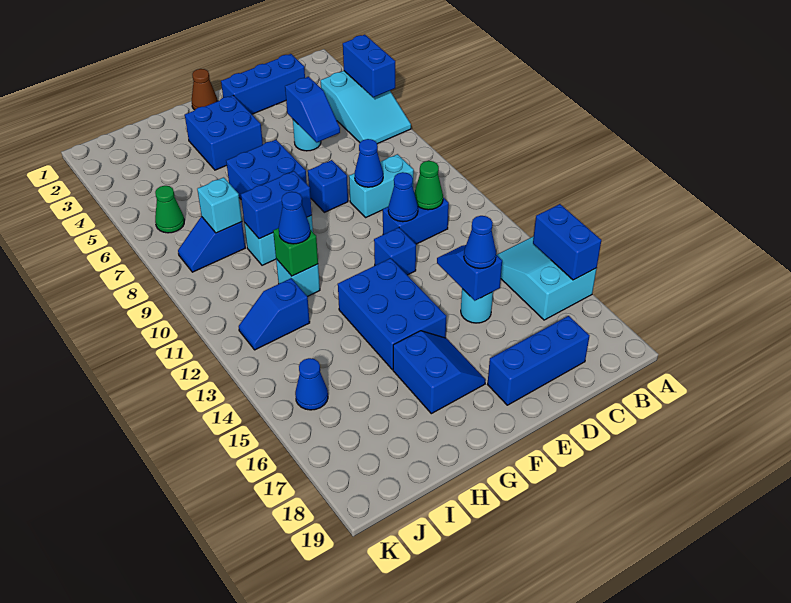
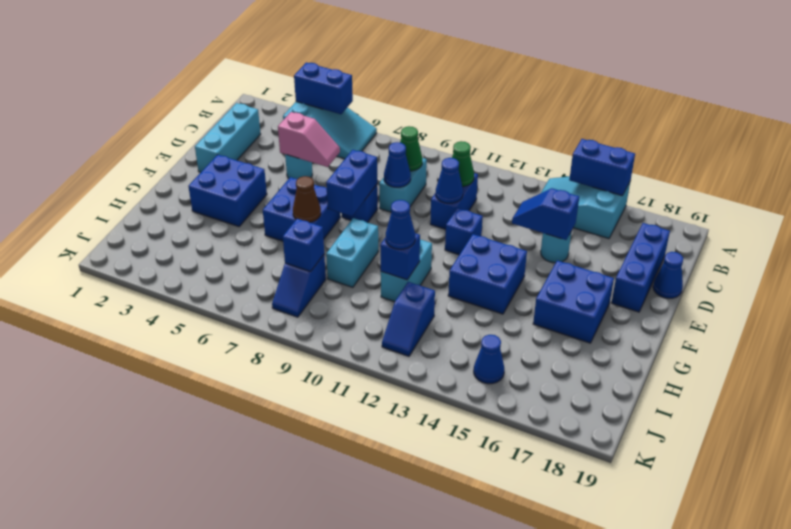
blue 1x3 brick [221,54,305,114] -> cyan 1x3 brick [195,103,261,172]
blue 1x2 slope [285,77,340,142] -> pink 1x2 slope [278,112,340,167]
blue 1x1 cone [464,216,496,268] -> blue 1x1 cone moved to [653,252,683,298]
brown 1x1 cone [192,69,217,110] -> brown 1x1 cone moved to [293,176,321,222]
blue 2x3 brick [338,258,446,370] -> blue 2x2 brick [448,234,527,314]
blue 2x2 slope [393,331,486,414] -> blue 2x2 brick [533,260,614,343]
blue 1x2 brick [241,171,312,239] -> blue 1x2 brick moved to [326,150,377,216]
cyan 1x1 brick [276,259,320,297] -> cyan 1x2 brick [381,240,432,302]
green 1x1 brick [273,228,318,276] -> blue 1x1 brick [380,233,420,280]
cyan 1x1 brick [197,177,242,233] -> blue 1x1 brick [283,219,324,272]
green 1x1 cone [155,186,184,233] -> green 1x1 cone moved to [400,126,422,171]

